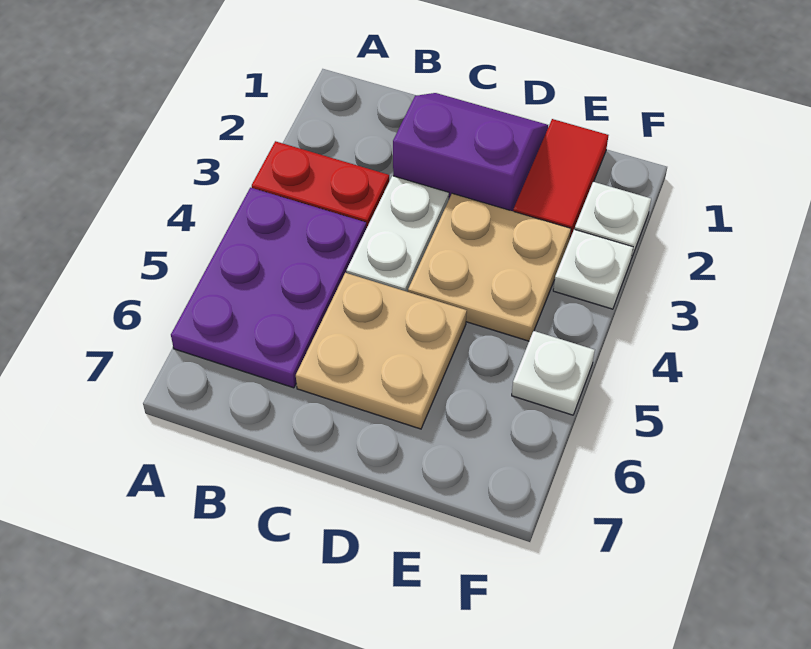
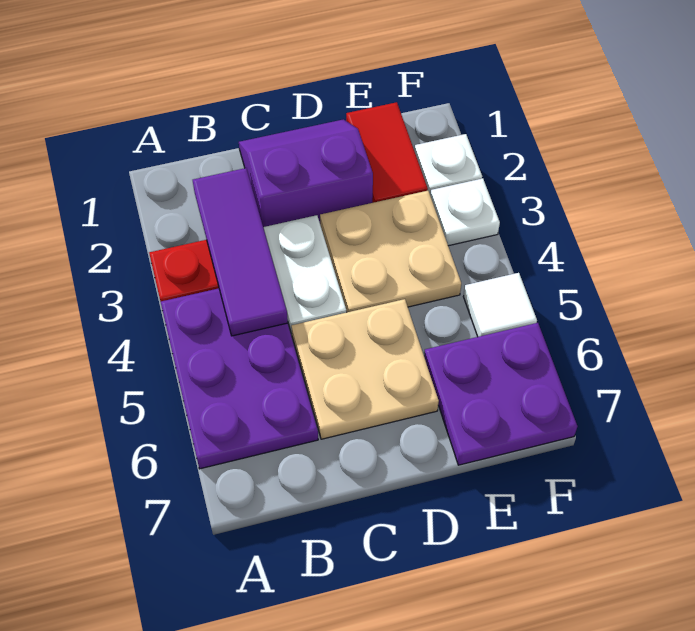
none -> purple 1x3 tile [193,168,288,336]
none -> purple 2x2 plate [424,323,577,465]
white 1x1 plate [512,331,595,415] -> white 1x1 tile [463,273,537,337]

